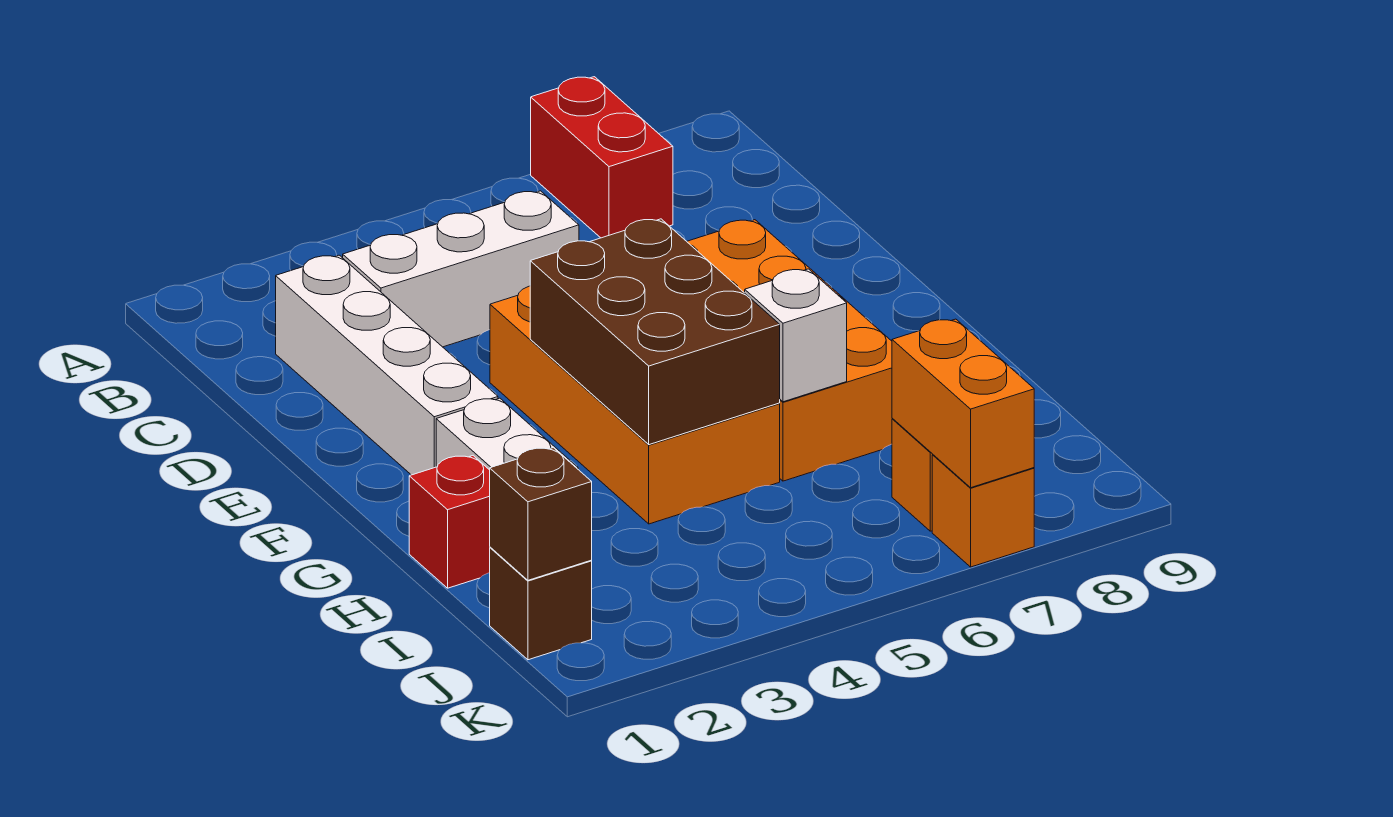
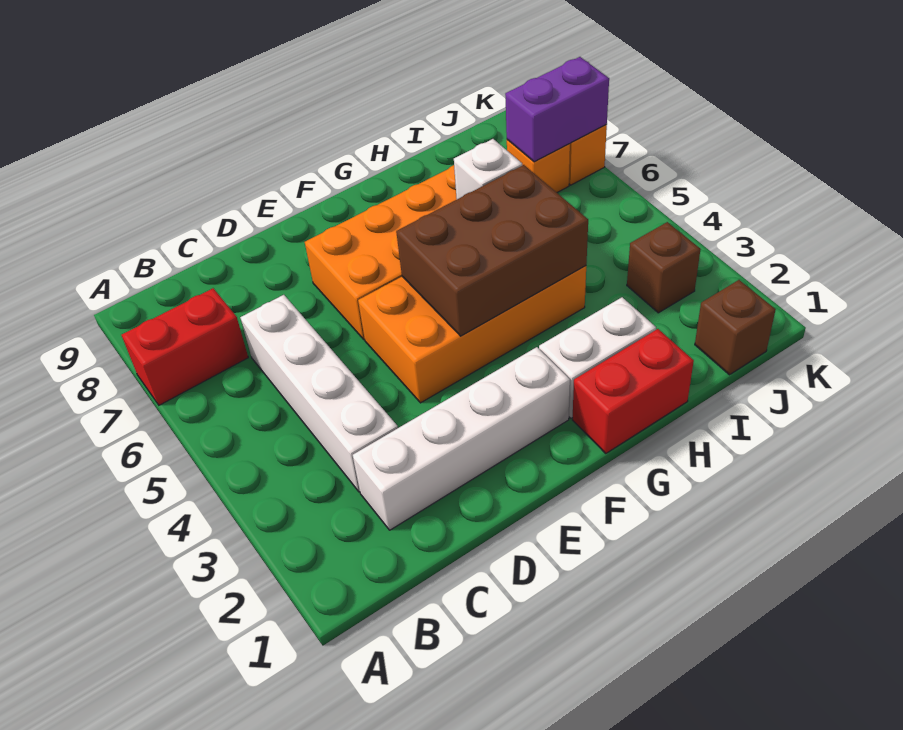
white 1x3 brick [343,191,579,347] -> white 1x4 brick [240,295,398,492]
red 1x1 brick [409,456,490,588] -> red 1x2 brick [572,329,694,453]
brown 1x1 brick [490,448,592,580] -> brown 1x1 brick moved to [627,222,701,313]
orange 1x2 brick [892,319,1034,488] -> purple 1x2 brick [505,57,609,162]

